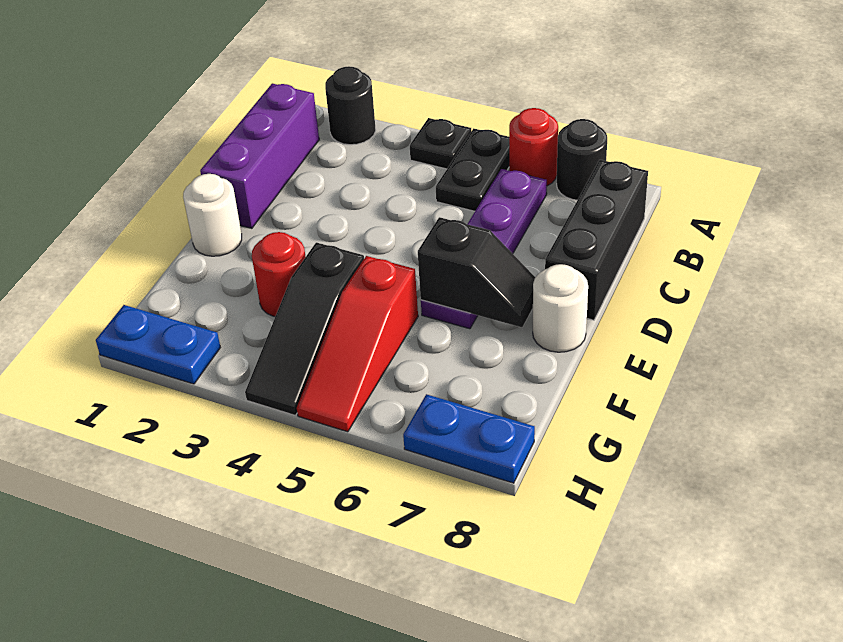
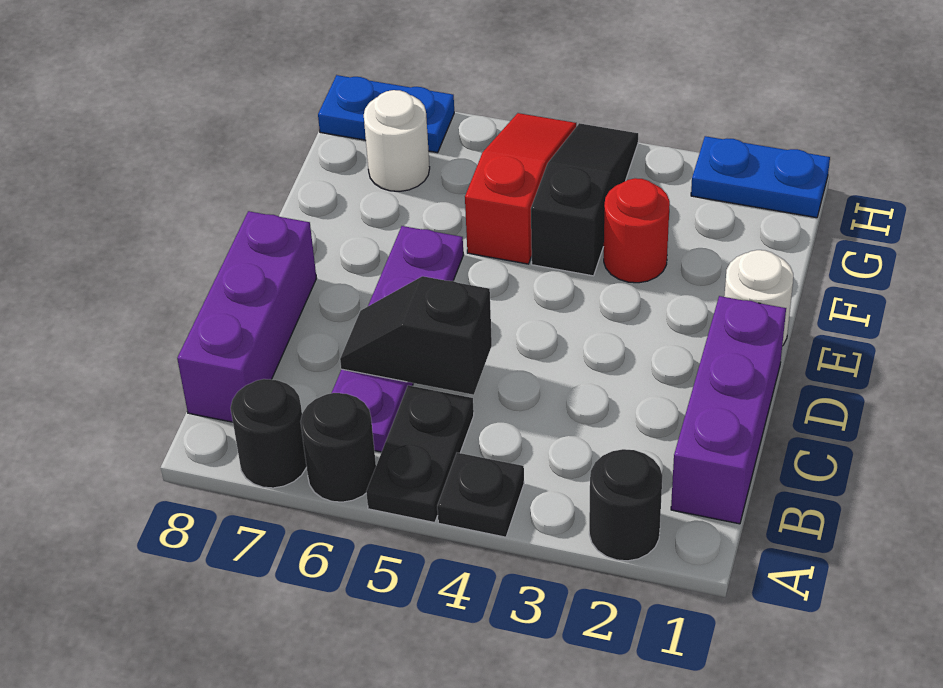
red 1x1 round brick [509,108,558,186] -> black 1x1 round brick [301,393,376,502]
black 1x3 brick [545,160,648,320] -> purple 1x3 brick [177,211,317,422]
black 1x2 slope [418,217,535,327] -> black 1x2 slope moved to [340,276,492,395]
white 1x1 round brick [533,264,588,352] -> white 1x1 round brick moved to [364,90,430,191]

